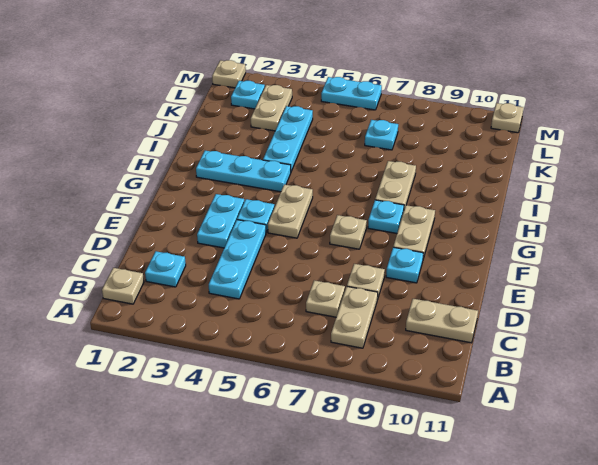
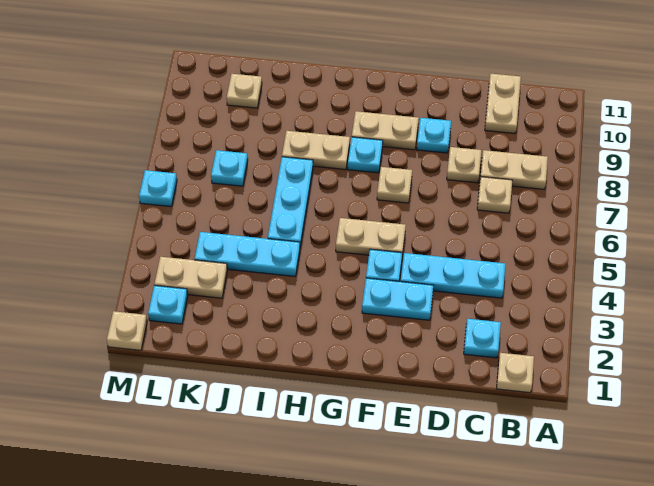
cyan 1x3 plate [196,151,291,192] -> cyan 1x3 plate moved to [268,157,313,246]
cyan 1x2 plate [321,77,382,110] -> cyan 1x1 plate [139,170,177,207]
tan 1x1 plate [491,103,523,133] -> tan 1x1 plate moved to [227,74,262,108]

